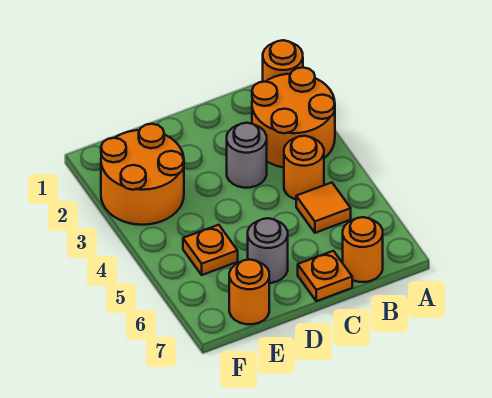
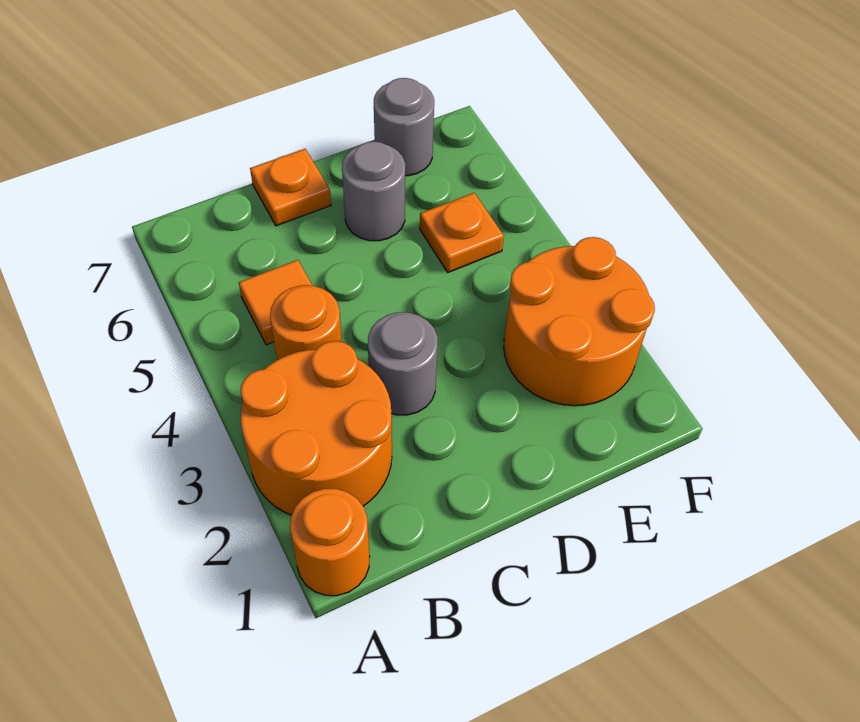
orange 1x1 round brick [343,217,383,282] -> none
orange 1x1 round brick [229,260,269,324] -> grey 1x1 round brick [374,78,434,176]

